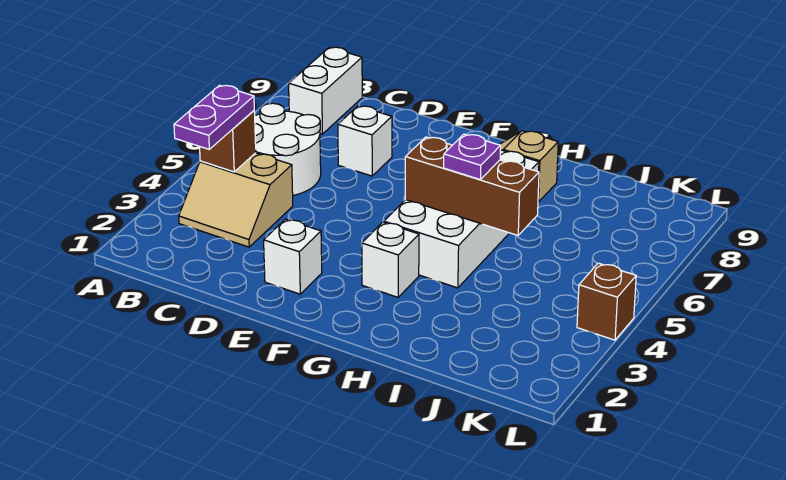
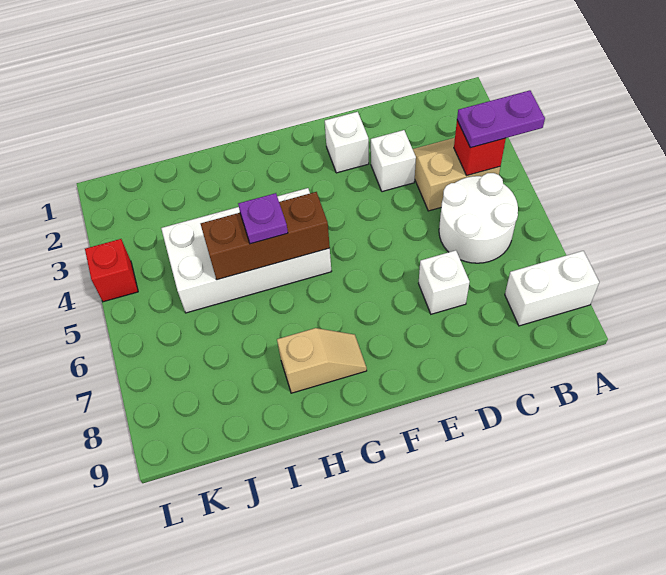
purple 1x2 plate [174,85,254,149] -> purple 1x2 plate turned to [457,90,545,148]
brown 1x1 brick [200,111,256,172] -> red 1x1 brick [454,121,506,175]
white 1x2 brick [289,47,362,134] -> white 1x2 brick turned to [505,251,599,326]
white 1x1 brick [362,222,419,297] -> white 1x1 brick moved to [371,130,416,192]
white 2x4 brick [384,150,539,288] -> white 2x4 brick turned to [161,188,332,313]
brown 1x1 brick [577,263,636,340] -> red 1x1 brick [85,239,138,302]

